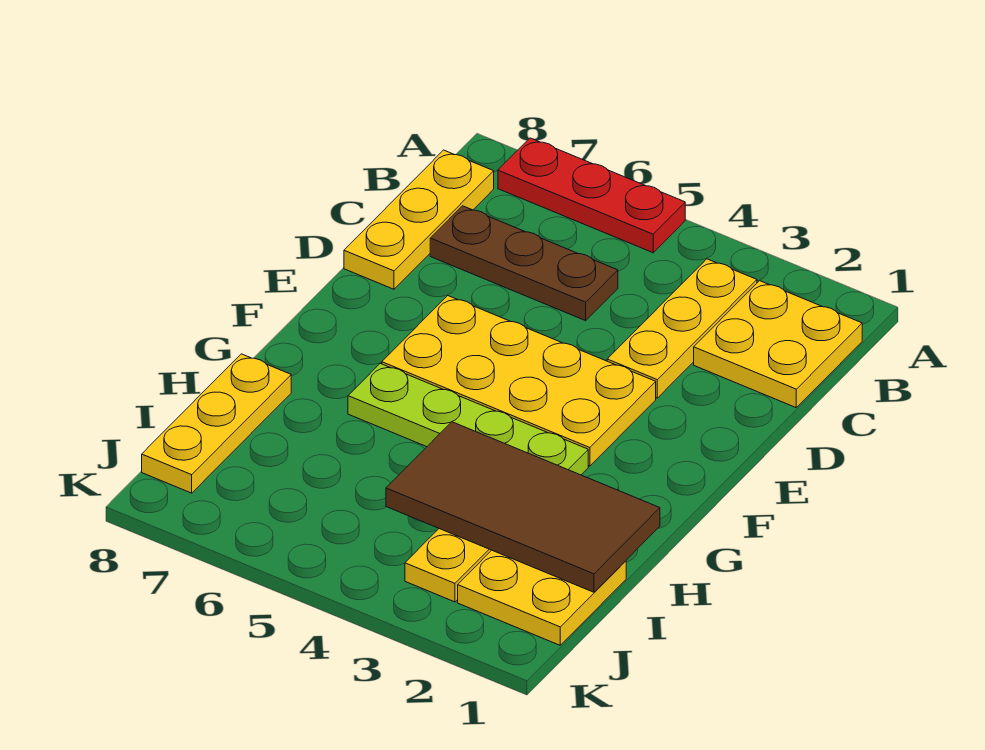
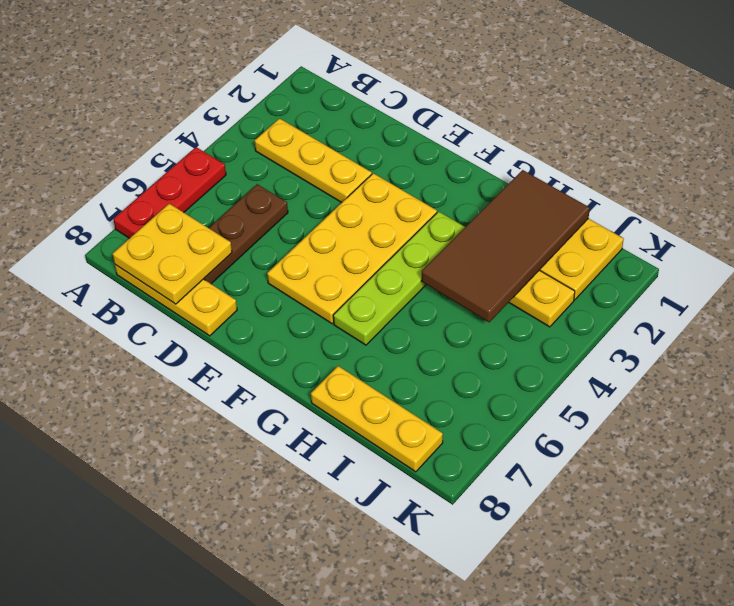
yellow 2x2 plate [694,281,862,407] -> yellow 2x2 plate moved to [113,204,232,304]

